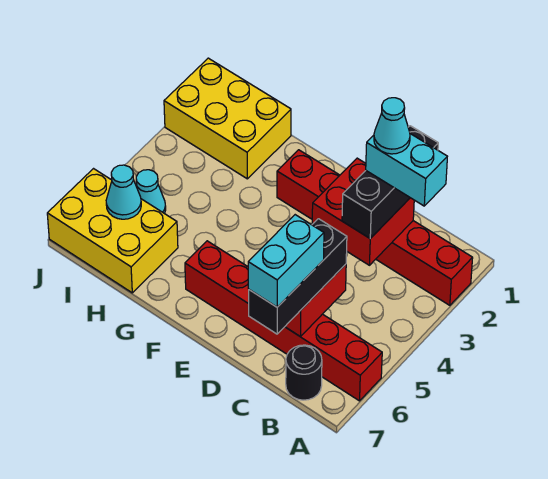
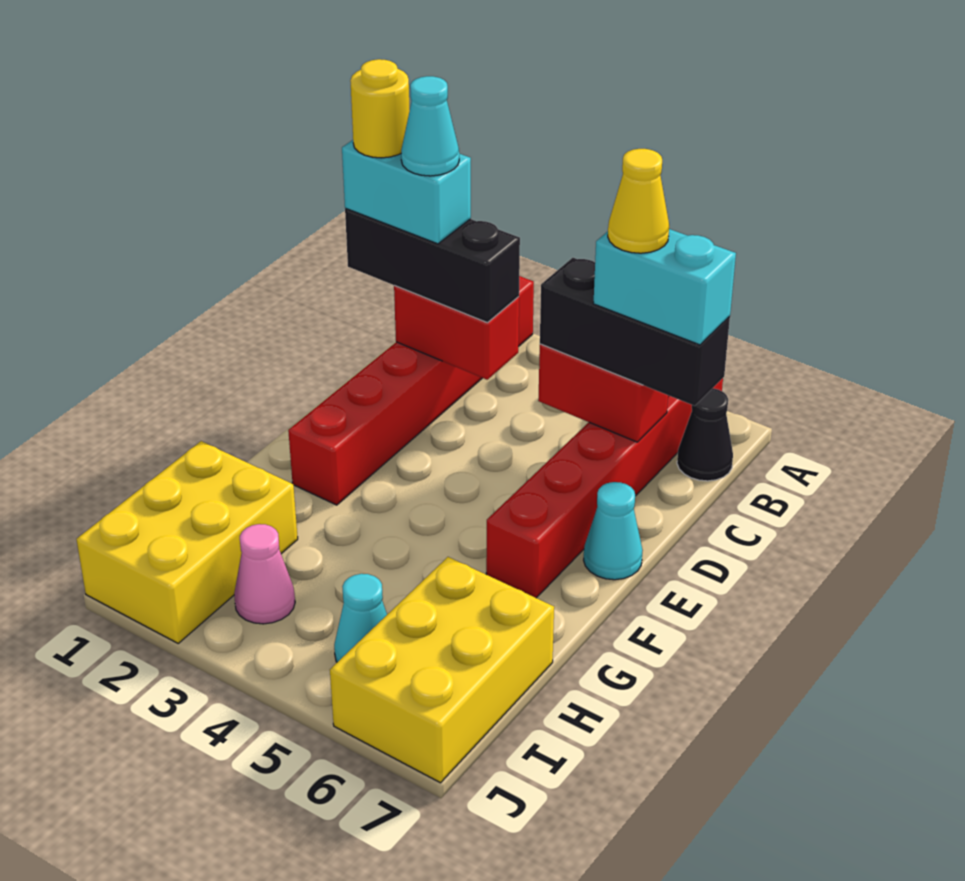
cyan 1x2 brick [366,134,447,206] -> cyan 1x2 brick turned to [342,140,471,244]
black 1x1 round brick [286,345,322,400] -> black 1x1 cone [677,388,733,481]
none -> yellow 1x1 round brick [350,59,410,158]
red 2x2 brick [312,158,414,265] -> red 1x2 brick [394,285,519,380]
none -> yellow 1x1 cone [608,149,669,253]
none -> pink 1x1 cone [234,524,295,624]
cyan 1x1 cone [106,165,141,219] -> cyan 1x1 cone moved to [584,482,643,580]

